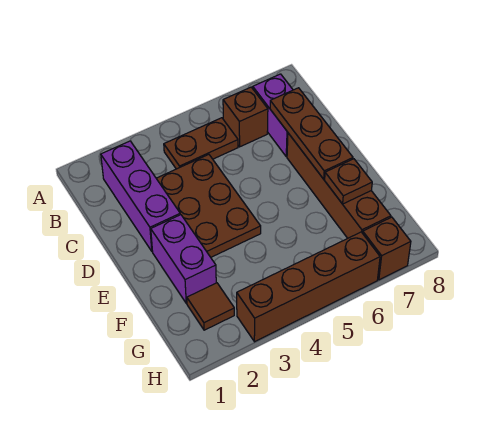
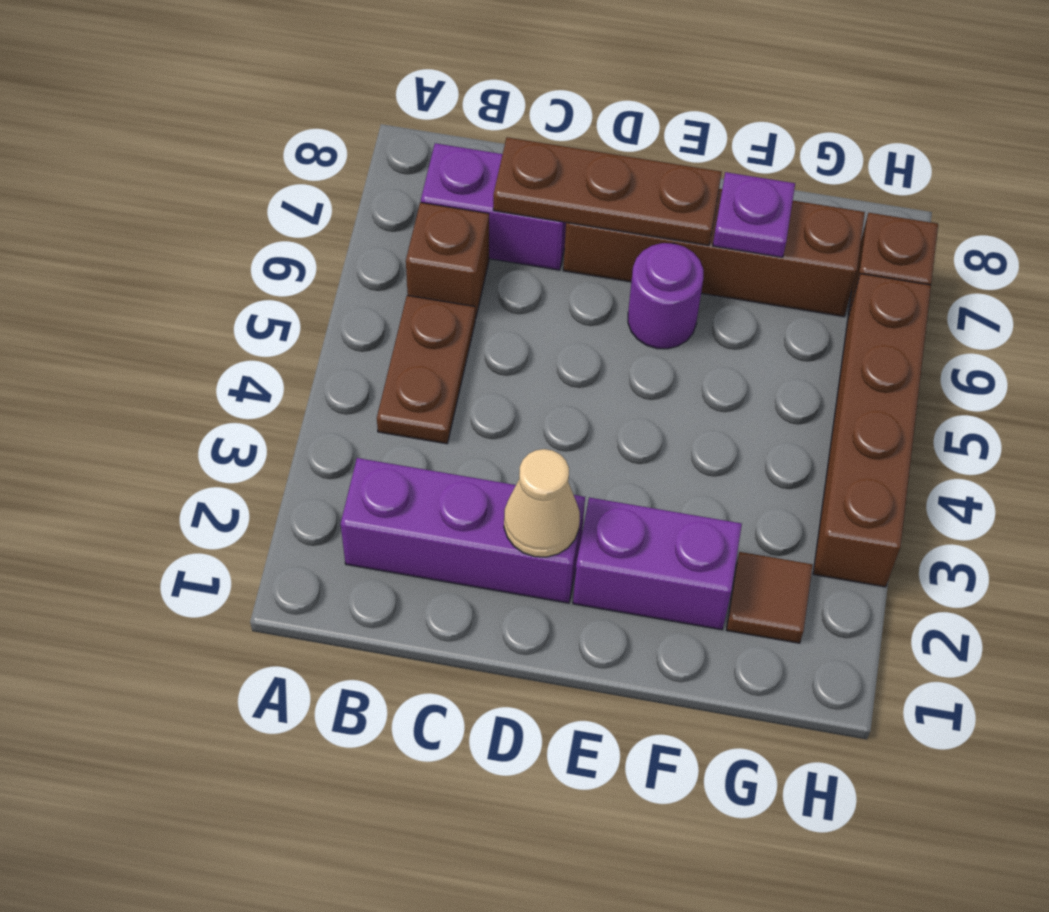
brown 2x3 plate [156,154,261,257] -> none
none -> tan 1x1 cone [504,449,580,557]
none -> purple 1x1 round brick [628,243,703,349]
brown 1x1 plate [325,159,372,204] -> purple 1x1 plate [713,172,795,257]

